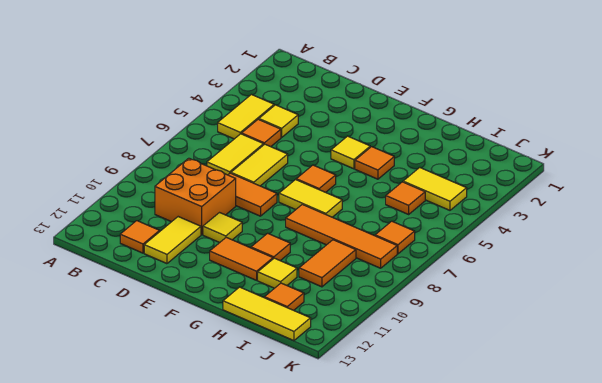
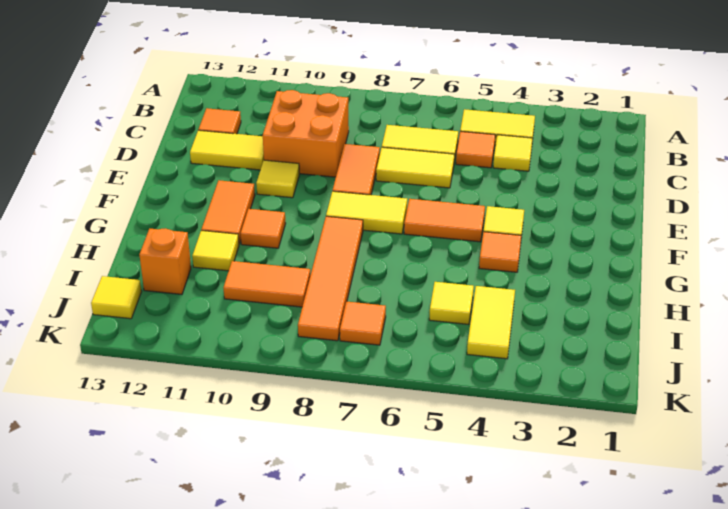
orange 1x1 tile [296,165,336,192] -> orange 1x2 tile [404,199,485,242]
yellow 1x2 tile [279,180,342,217] -> yellow 1x2 tile turned to [326,191,407,234]
yellow 1x3 tile [223,287,311,341] -> yellow 1x1 tile [91,276,142,319]
orange 1x1 tile [386,182,425,214] -> yellow 1x1 tile [429,282,474,324]
orange 1x1 tile [264,283,304,310] -> orange 1x1 brick [139,228,191,294]

